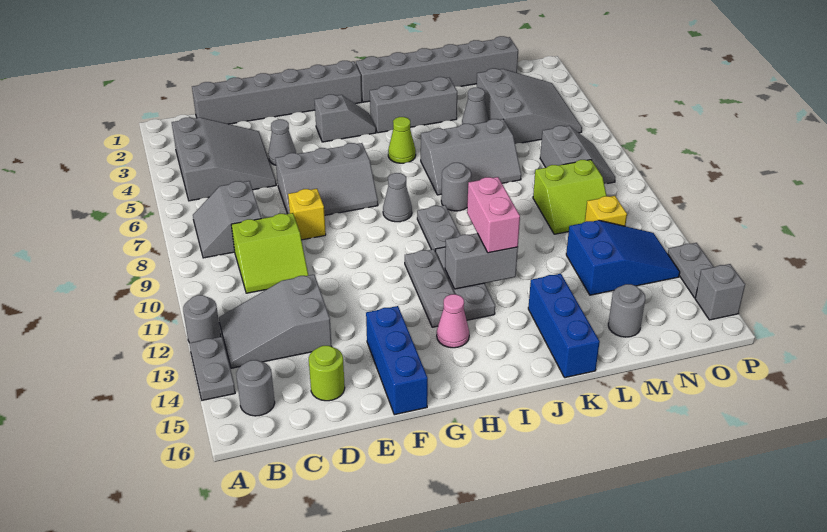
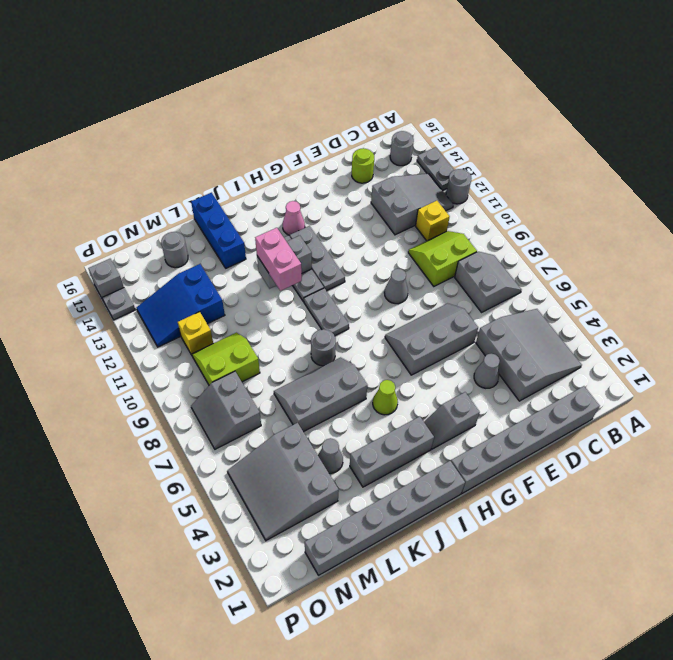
grey 3x3 slope [172,117,276,201] -> grey 3x3 slope turned to [476,309,582,401]
yellow 1x1 brick [288,189,326,240] -> yellow 1x1 brick moved to [416,201,450,241]
blue 1x3 brick [366,306,428,415] -> none
grey 1x1 cone [383,173,412,222] -> grey 1x1 cone moved to [384,269,408,304]
grey 1x2 plate [668,243,714,298] -> grey 1x1 plate [102,288,135,320]

